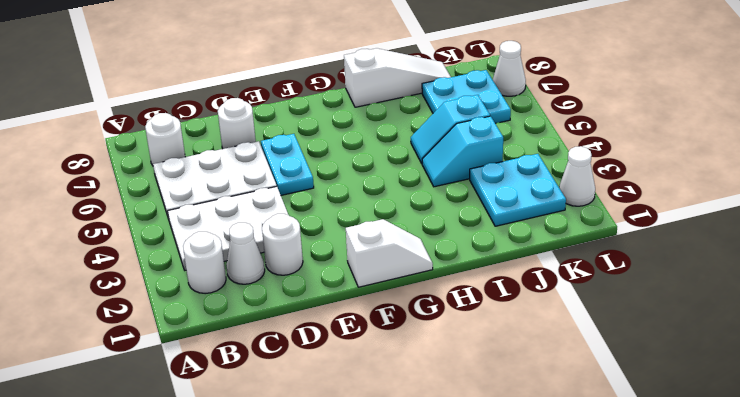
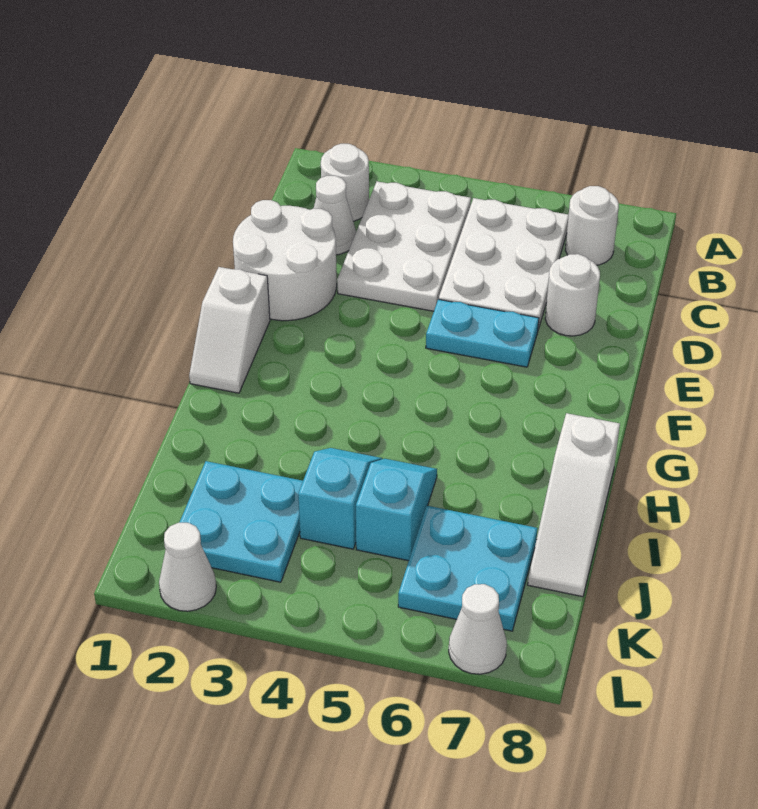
white 1x1 round brick [262,214,303,275] -> white 2x2 round brick [233,200,337,321]

